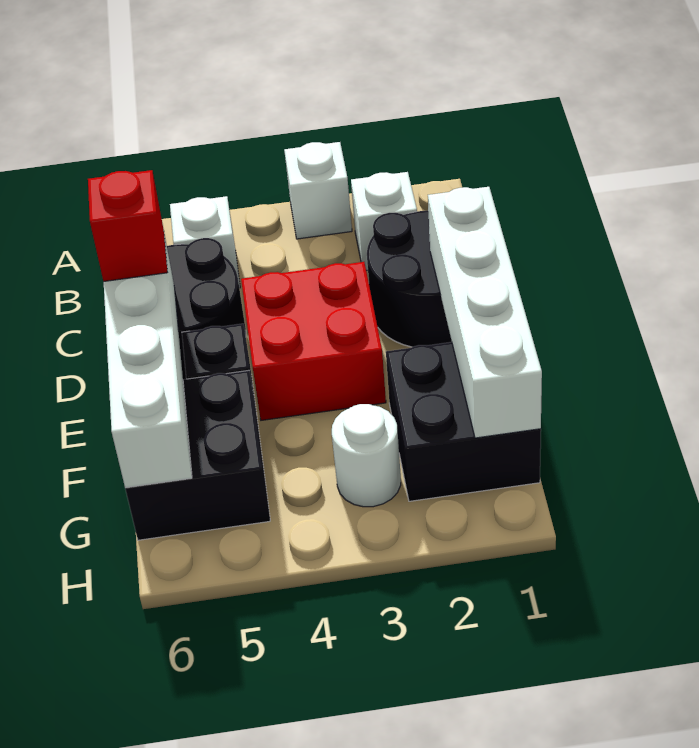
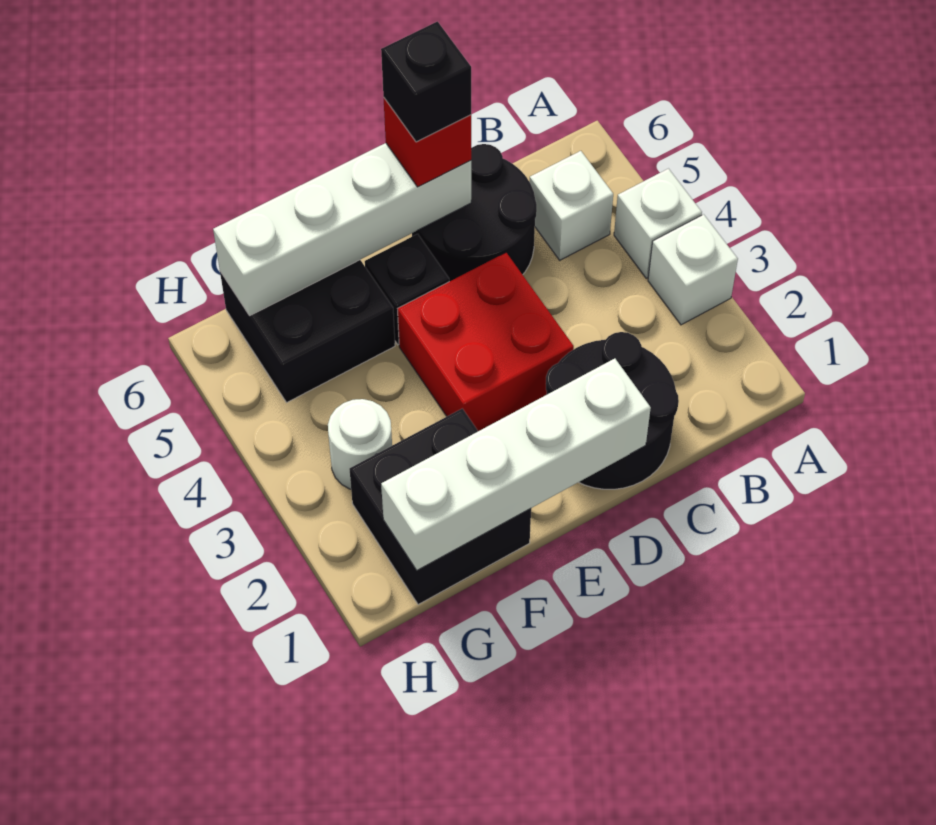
white 1x1 brick [351,172,417,271] -> white 1x1 brick moved to [614,169,702,278]
none -> black 1x1 brick [381,22,471,142]

